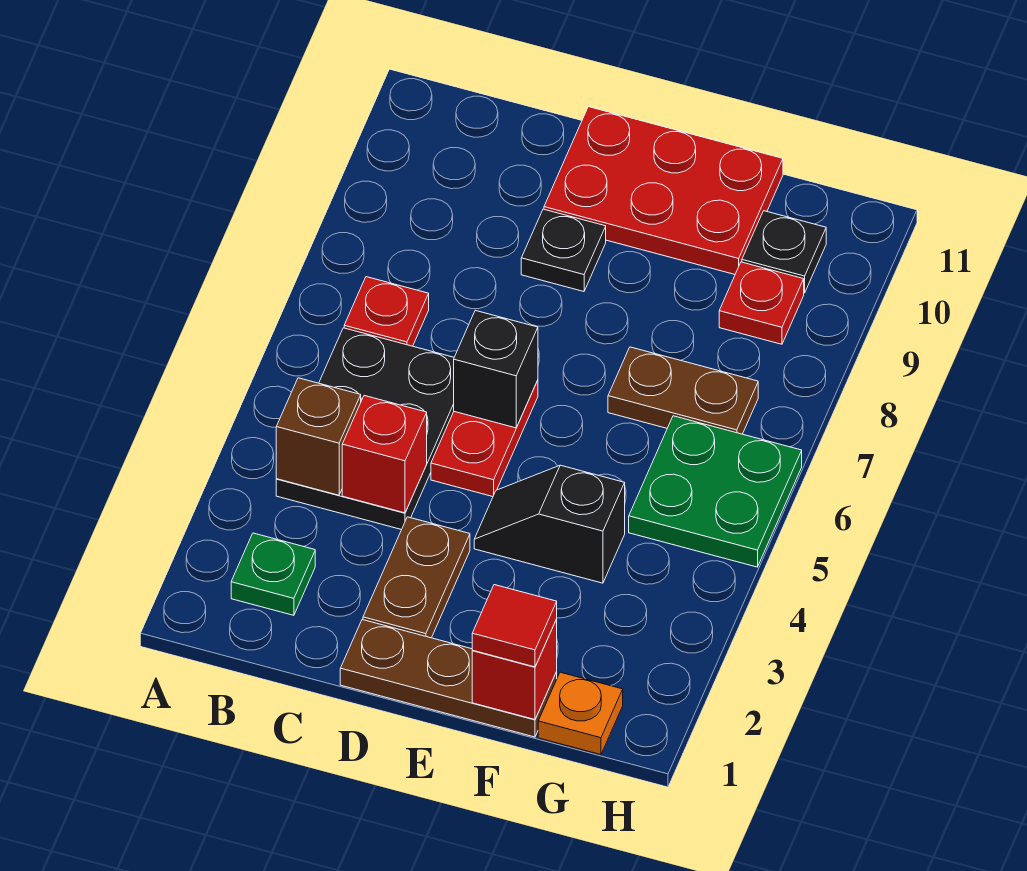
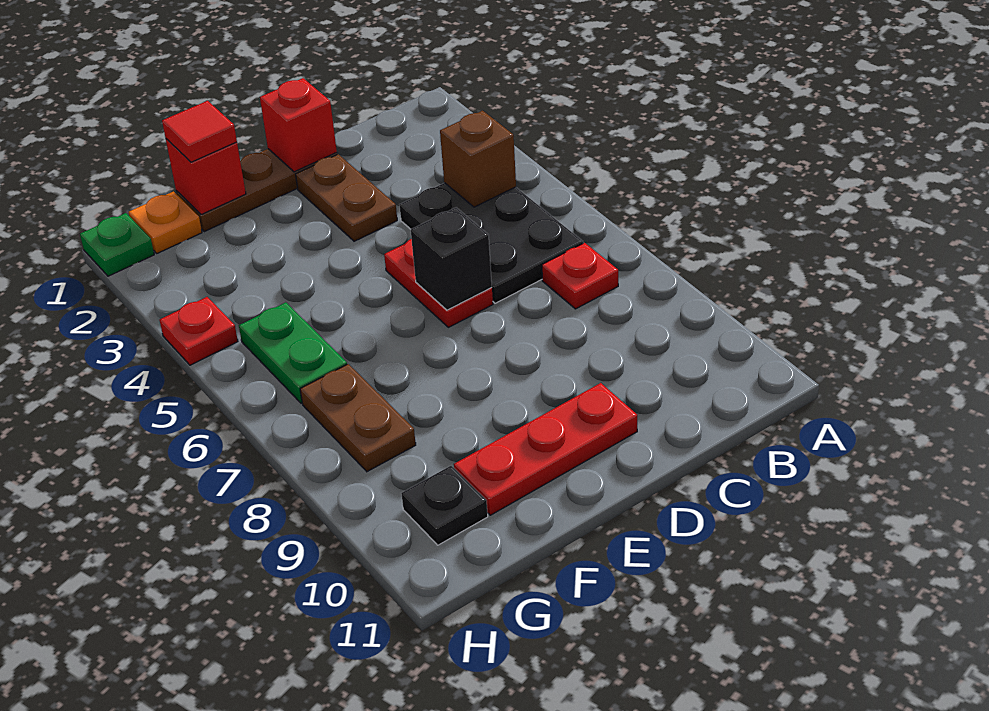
green 1x1 plate [231,533,315,615] -> green 1x1 plate moved to [80,213,154,276]
red 1x1 brick [342,396,427,513] -> red 1x1 brick moved to [260,78,337,172]
black 1x1 plate [521,209,606,292] -> none
red 2x3 plate [544,107,783,274] -> red 1x3 plate [454,383,637,515]
black 1x2 slope [474,465,625,583] -> none
brown 1x2 plate [608,347,758,434] -> brown 1x2 plate turned to [300,364,416,472]
green 2x2 plate [629,416,802,567] -> green 1x2 plate [239,302,347,404]
red 1x1 plate [719,262,804,344] -> red 1x1 plate moved to [160,297,238,365]

